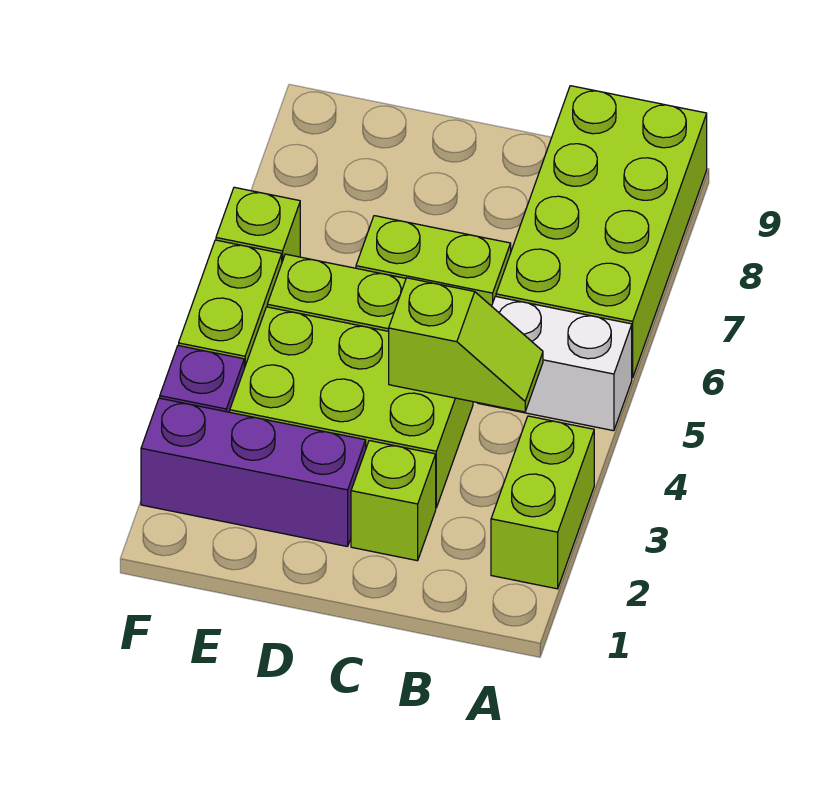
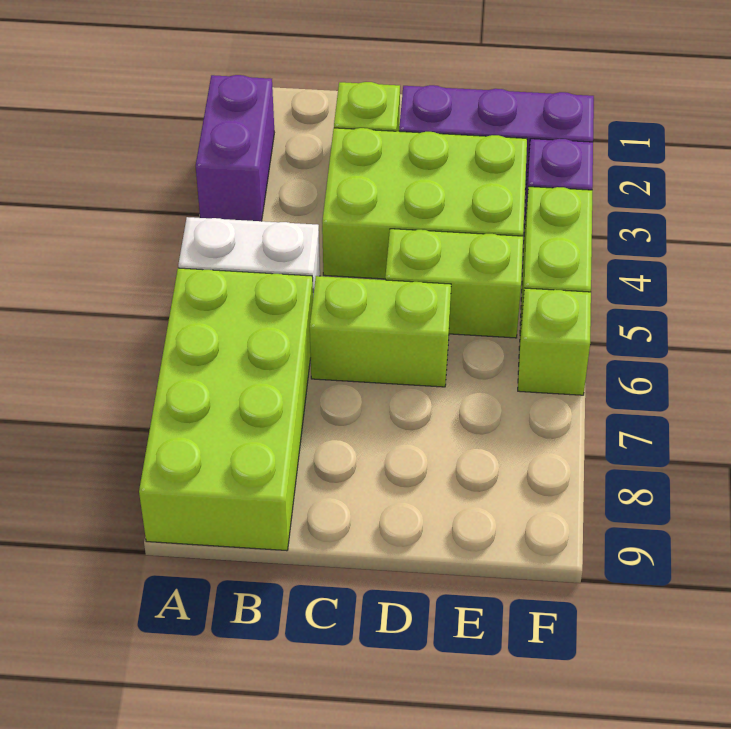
lime 1x2 brick [491,416,594,589] -> purple 1x2 brick [196,75,274,221]
lime 1x2 slope [389,278,543,412] -> none

